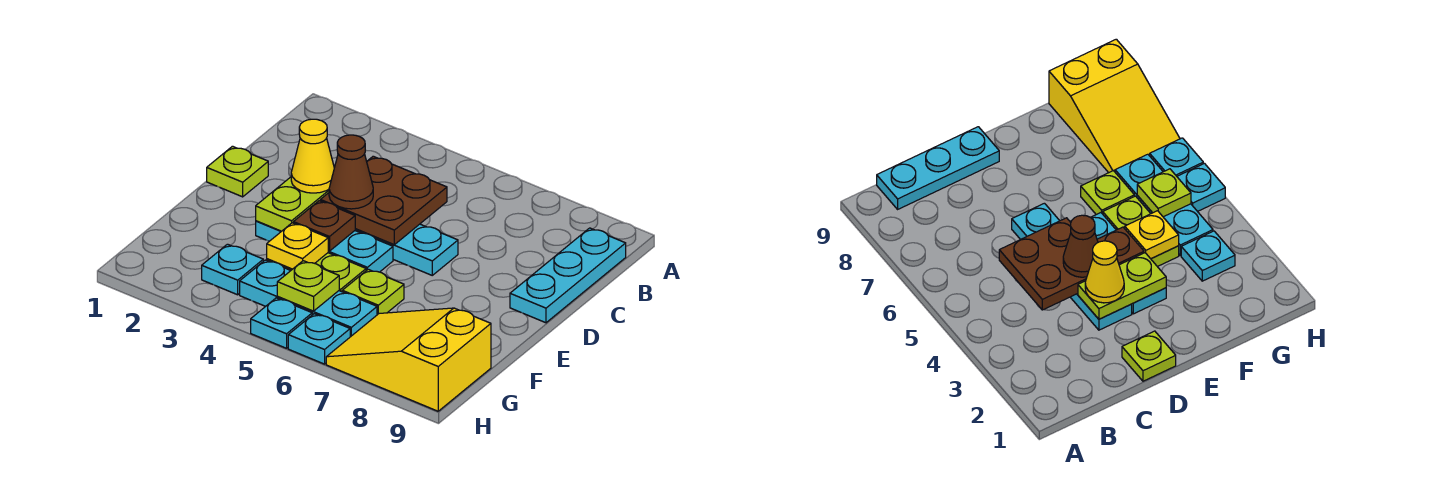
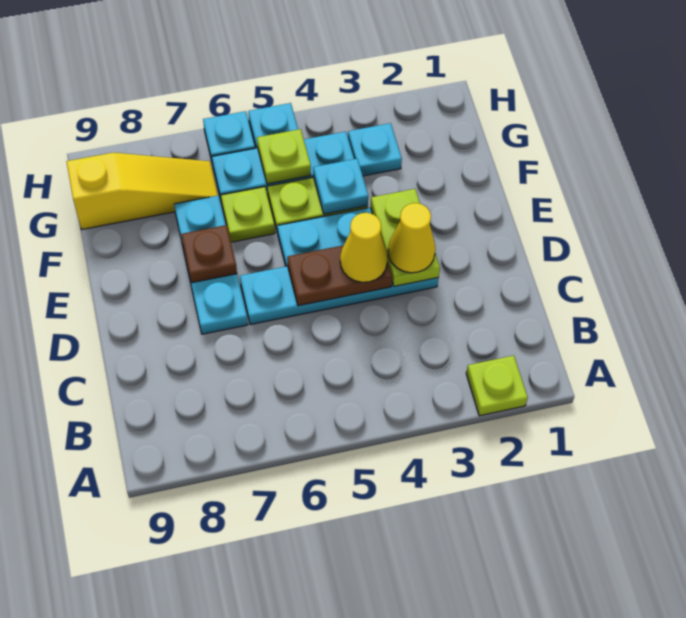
cyan 1x3 plate [510,228,626,323] -> cyan 1x3 plate moved to [174,196,248,334]
brown 2x2 plate [320,156,447,245] -> brown 1x2 plate [287,245,392,306]
lime 1x1 plate [207,146,268,197] -> lime 1x1 plate moved to [466,356,528,416]
brown 1x1 cone [329,135,373,209] -> yellow 1x1 cone [340,213,388,282]
brown 1x1 plate [293,201,355,251] -> brown 1x1 plate moved to [181,225,237,283]
yellow 1x1 plate [267,223,328,269] -> cyan 1x1 plate [313,159,368,214]
yellow 2x3 slope [326,308,491,411] -> yellow 1x3 slope [66,153,218,229]

